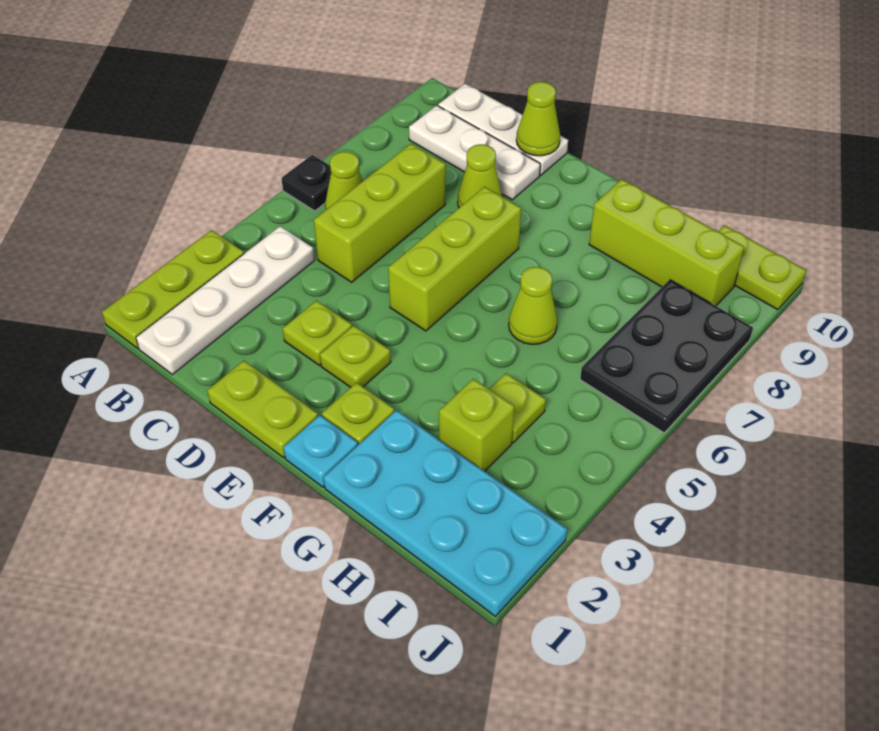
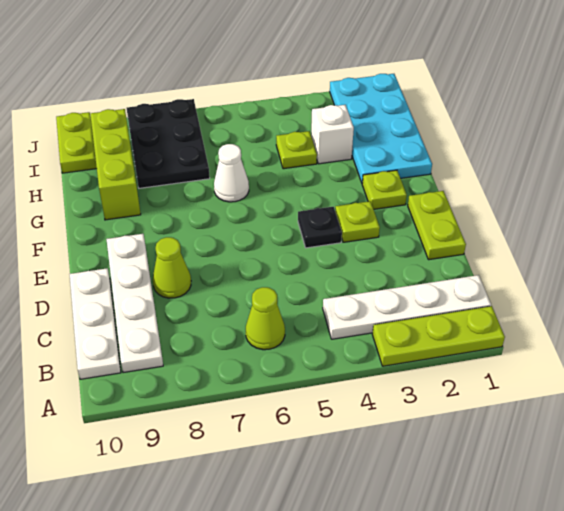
black 1x1 plate [281,155,331,211] -> black 1x1 plate moved to [298,207,342,248]
white 1x3 plate [409,105,540,200] -> white 1x4 plate [106,234,163,373]
lime 1x3 brick [314,144,446,282] -> none
lime 1x1 plate [283,301,352,365] -> none
lime 1x1 cone [516,82,560,156] -> none
lime 1x3 brick [388,187,521,331] -> none
cyan 1x1 plate [284,415,358,487] -> none
lime 1x1 cone [509,267,557,344] -> white 1x1 cone [214,144,249,202]
lime 1x1 brick [439,379,514,471] -> white 1x1 brick [311,105,354,164]
black 2x3 plate [580,280,753,433] -> black 2x3 plate turned to [127,99,210,188]

